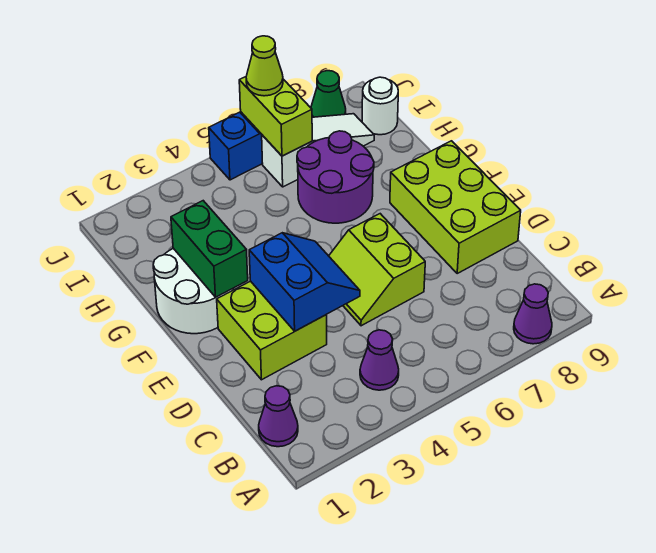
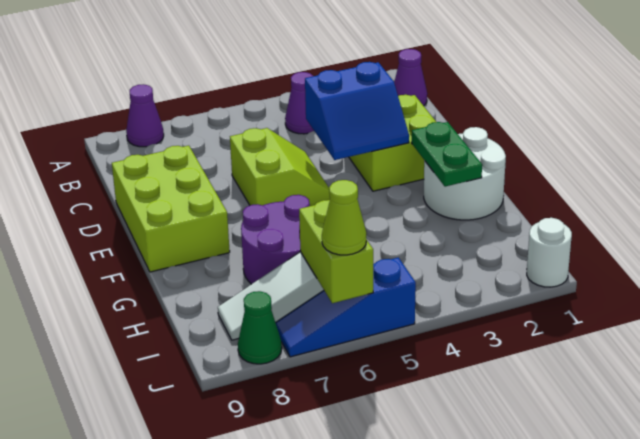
blue 2x2 slope [249,233,360,331] -> blue 2x2 slope turned to [305,62,409,160]
green 1x2 brick [171,201,248,297] -> green 1x2 plate [412,122,482,187]
white 1x1 round brick [362,77,398,135] -> white 1x1 round brick moved to [527,218,572,287]

